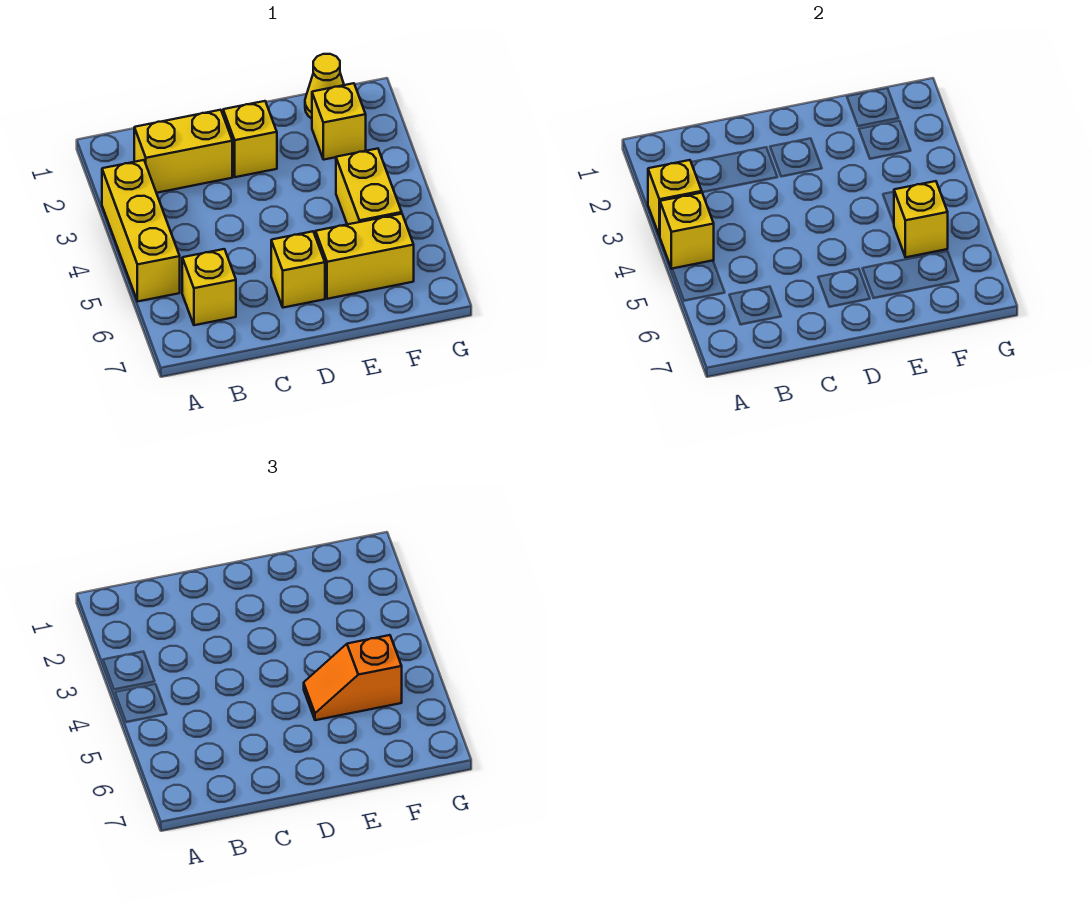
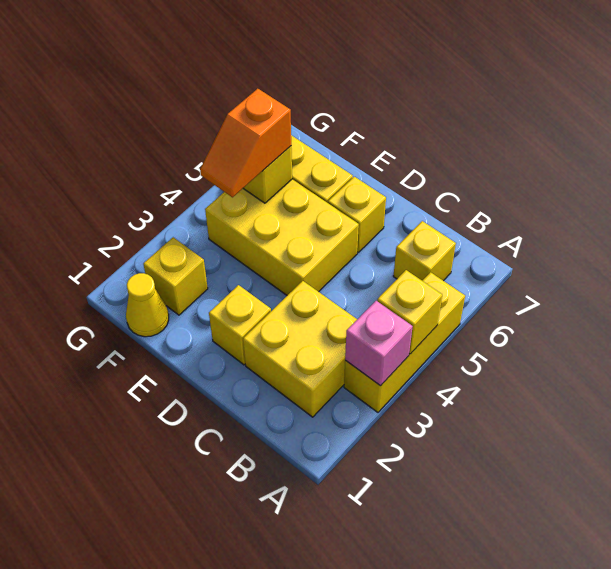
yellow 1x1 brick [648,160,702,236] -> pink 1x1 brick [345,301,413,386]
yellow 1x2 brick [134,110,232,193] -> yellow 2x2 brick [243,281,357,417]
orange 1x2 slope [304,635,402,720] -> orange 1x2 slope turned to [200,89,291,197]
yellow 1x2 brick [336,149,402,224] -> yellow 2x3 brick [205,179,359,295]

